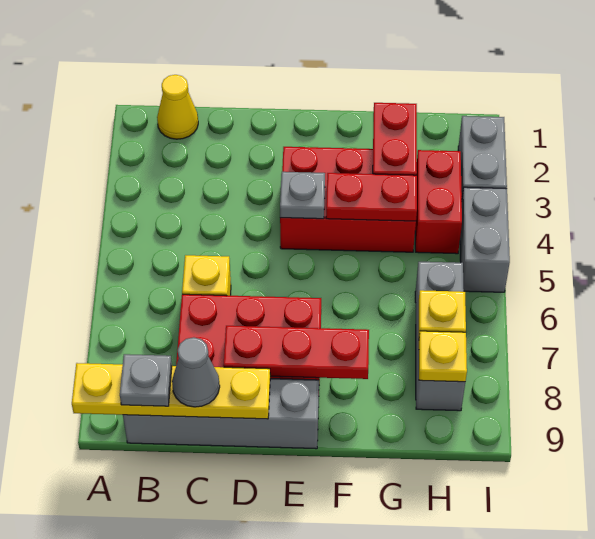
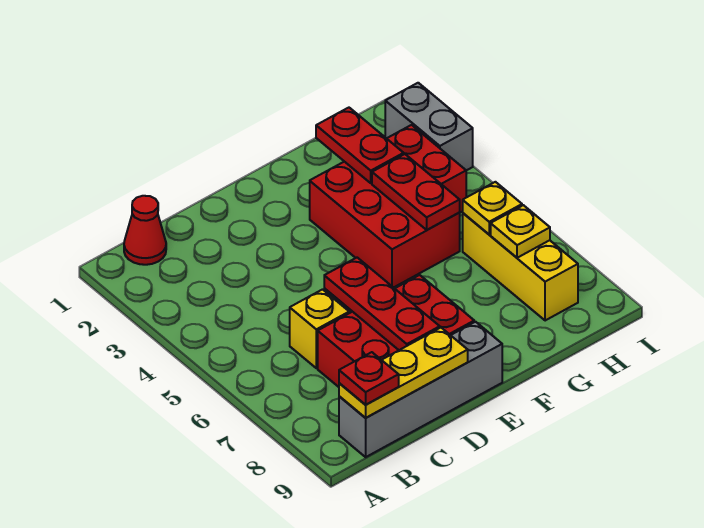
yellow 1x4 plate [72,363,271,419] -> yellow 1x3 plate [339,328,468,418]
yellow 1x1 cone [157,75,198,139] -> red 1x1 cone [124,196,166,265]
grey 1x1 plate [120,354,172,406] -> red 1x1 plate [339,352,399,405]
grey 1x1 cone [172,337,220,407] -> none
red 1x3 plate [223,326,369,379] -> red 1x3 plate turned to [324,258,440,350]
red 2x3 brick [280,147,416,252] -> red 2x3 brick turned to [310,162,460,288]
grey 1x1 plate [280,172,325,219] -> none
red 1x2 plate [326,173,417,221] -> red 1x2 plate turned to [372,154,460,230]
grey 1x3 brick [415,262,465,411] -> yellow 1x3 brick [463,213,578,321]
yellow 1x1 plate [419,331,467,382] -> yellow 1x1 plate moved to [463,182,522,234]
grey 1x2 brick [460,187,510,292] -> none

